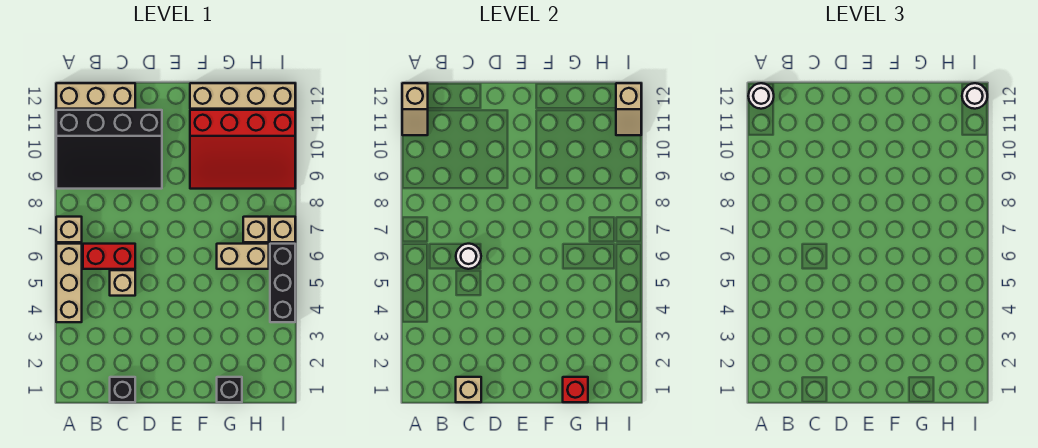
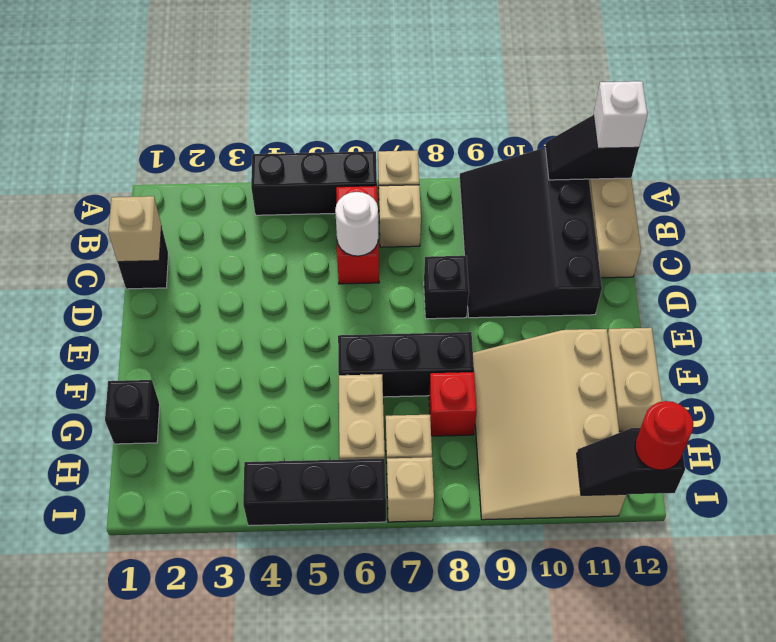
tan 1x3 brick [56,244,82,322] -> black 1x3 brick [251,151,377,215]
tan 1x2 slope [402,83,428,135] -> black 1x2 slope [545,115,639,180]
white 1x1 round brick [748,83,774,109] -> white 1x1 brick [594,81,647,148]
tan 1x1 brick [110,270,135,296] -> tan 1x1 brick moved to [379,185,421,247]
none -> black 1x1 brick [424,256,469,319]
none -> black 1x3 brick [338,332,474,397]
red 3x4 slope [190,110,295,189] -> tan 3x4 slope [473,329,626,520]
tan 1x4 brick [190,83,295,109] -> tan 1x2 brick [608,328,662,431]
red 1x1 brick [563,377,588,402] -> red 1x1 brick moved to [429,372,477,436]
tan 1x2 slope [616,83,641,135] -> black 1x2 slope [577,428,685,495]
white 1x1 round brick [962,83,987,109] -> red 1x1 round brick [635,401,693,470]

